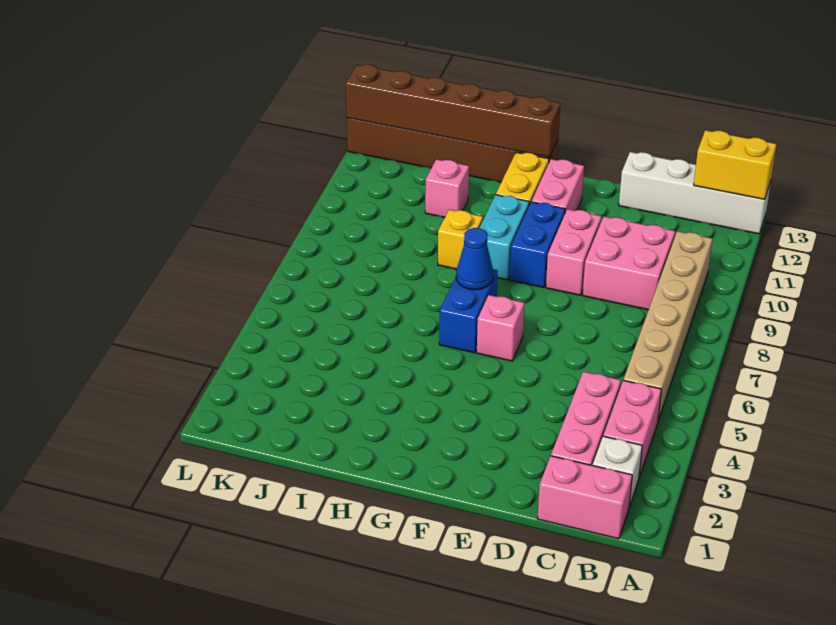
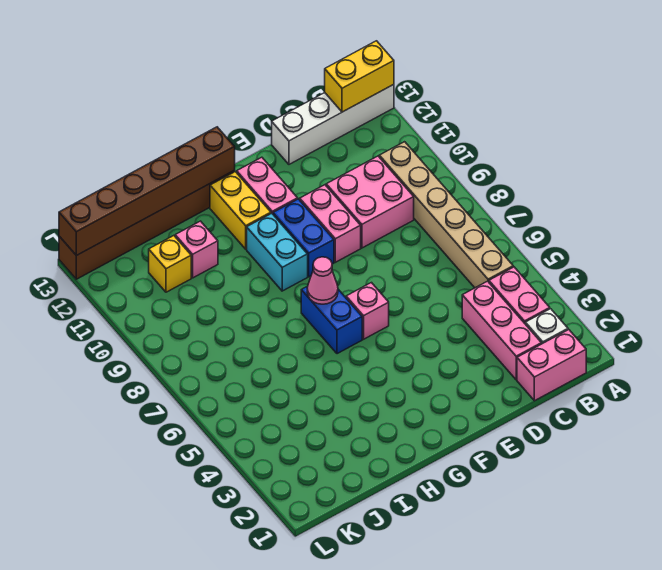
blue 1x1 cone [456,228,493,290] -> pink 1x1 cone [307,257,338,304]
yellow 1x1 brick [438,209,483,269] -> yellow 1x1 brick moved to [149,236,191,292]

